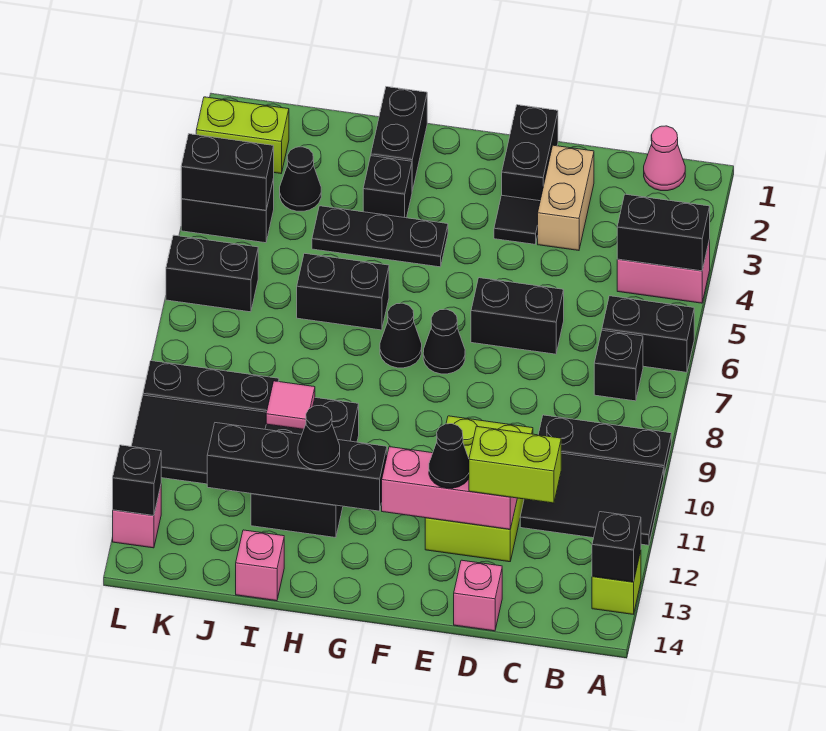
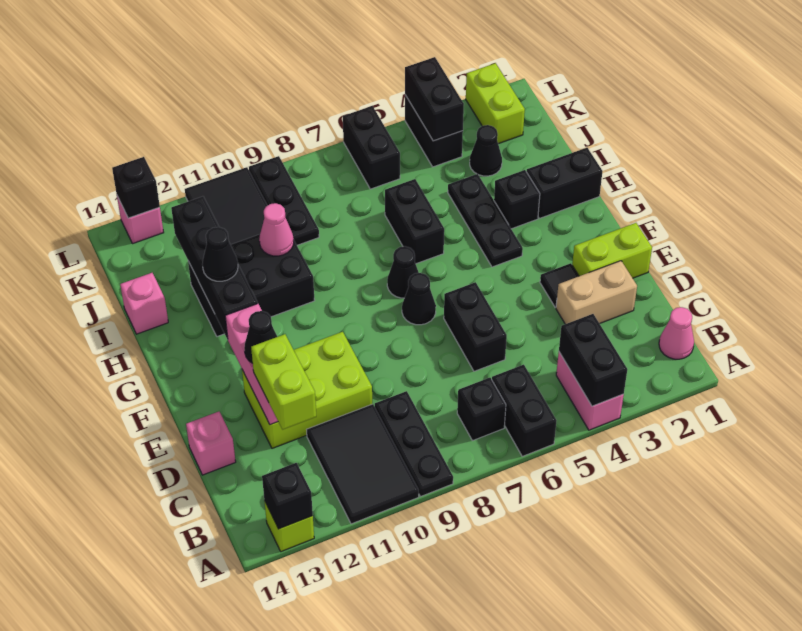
black 1x2 brick [502,105,558,201] -> lime 1x2 brick [572,223,652,278]
pink 1x1 tile [266,381,315,429] -> pink 1x1 cone [259,203,294,256]

